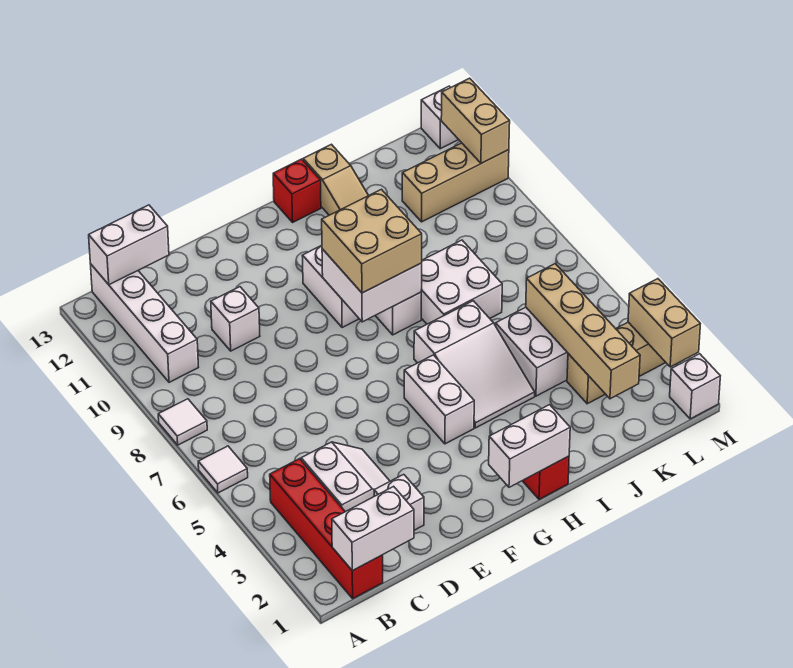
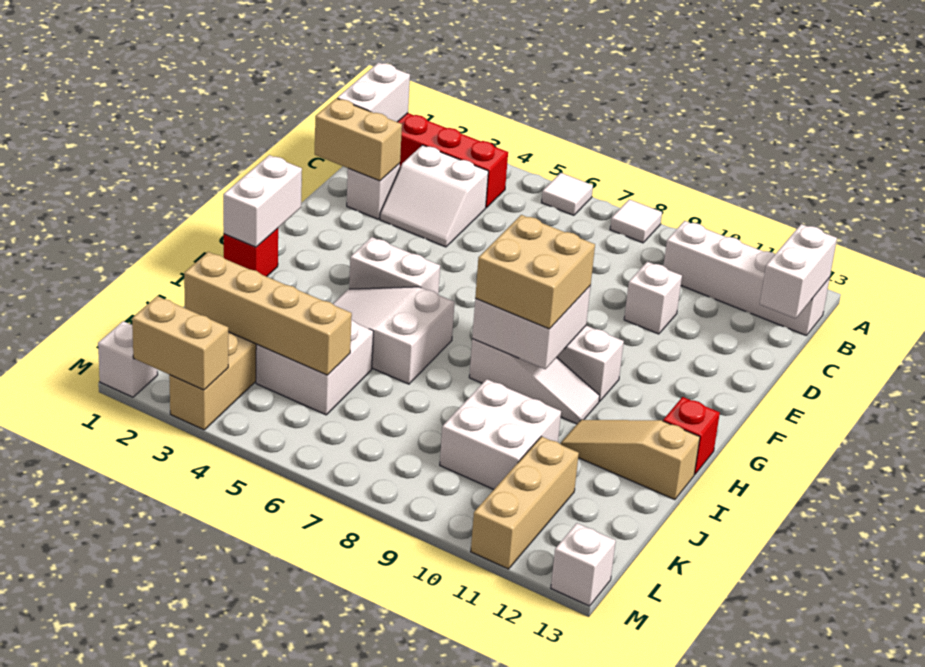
white 2x2 brick [421,240,502,324] -> white 2x2 brick moved to [440,379,561,489]
tan 1x2 brick [441,78,510,163] -> tan 1x2 brick moved to [315,98,402,181]

